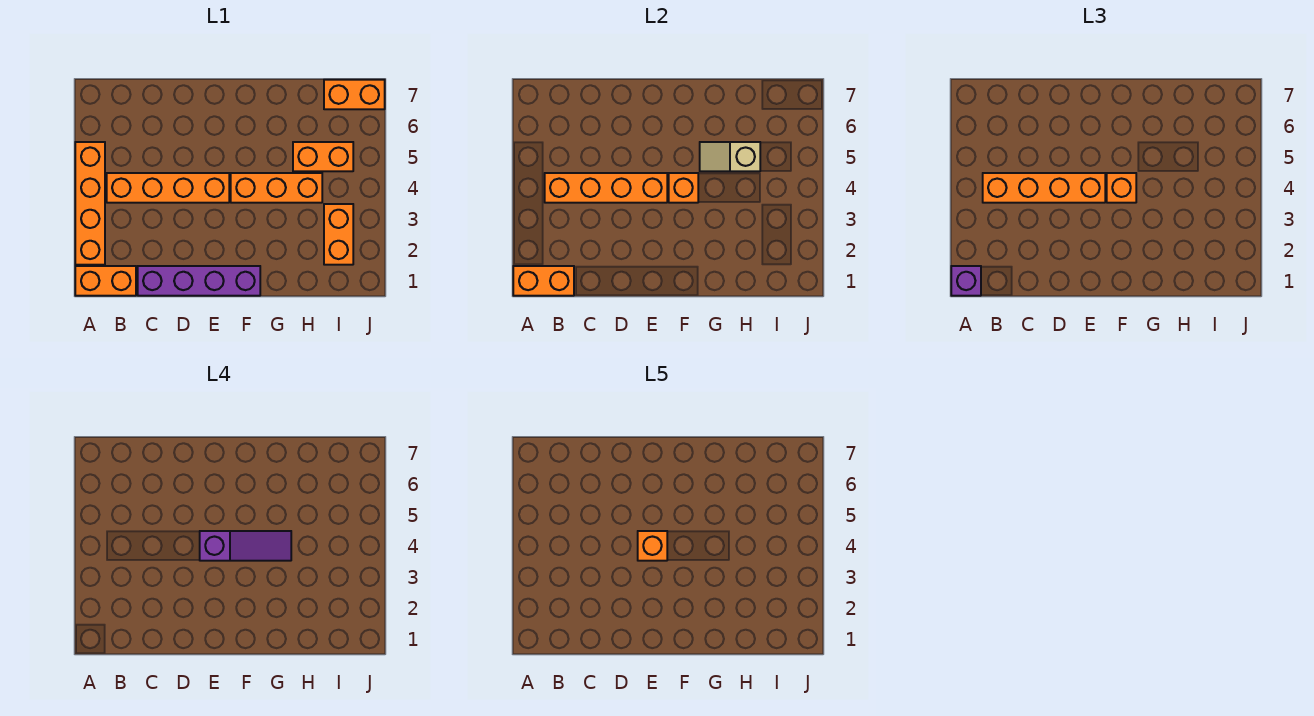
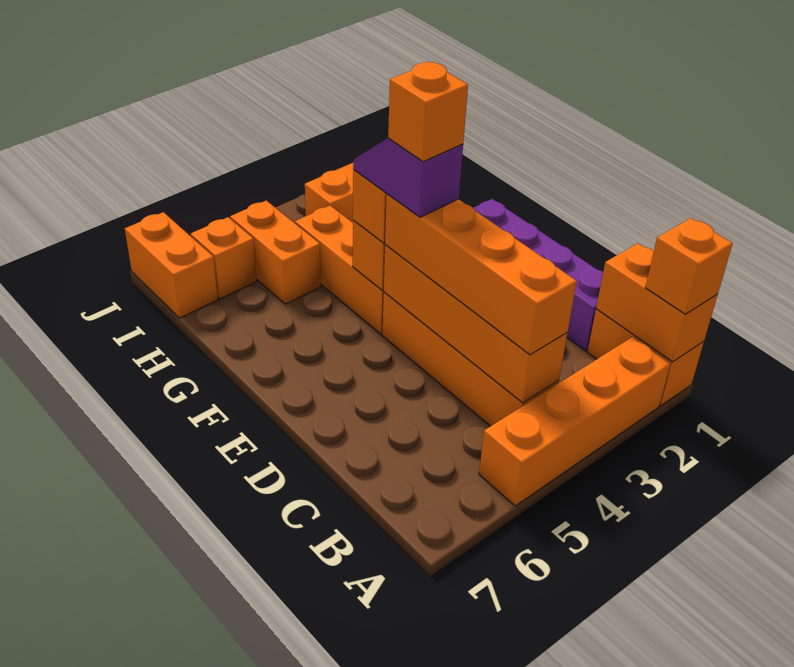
purple 1x1 brick [951,266,981,296] -> orange 1x1 brick [645,218,733,314]
purple 1x3 slope [200,531,291,561] -> purple 1x2 slope [353,138,463,217]
tan 1x2 slope [700,142,760,171] -> none
none -> orange 1x1 brick [191,217,256,299]

